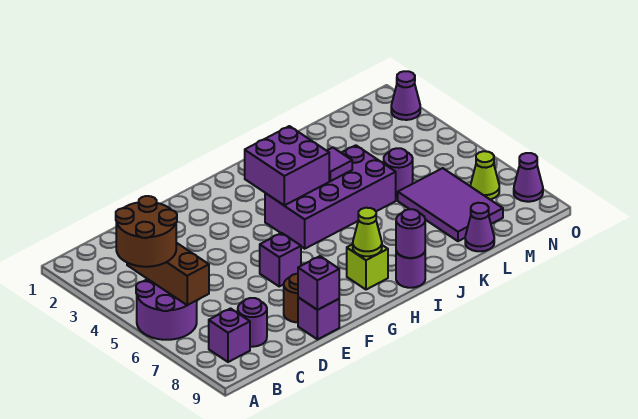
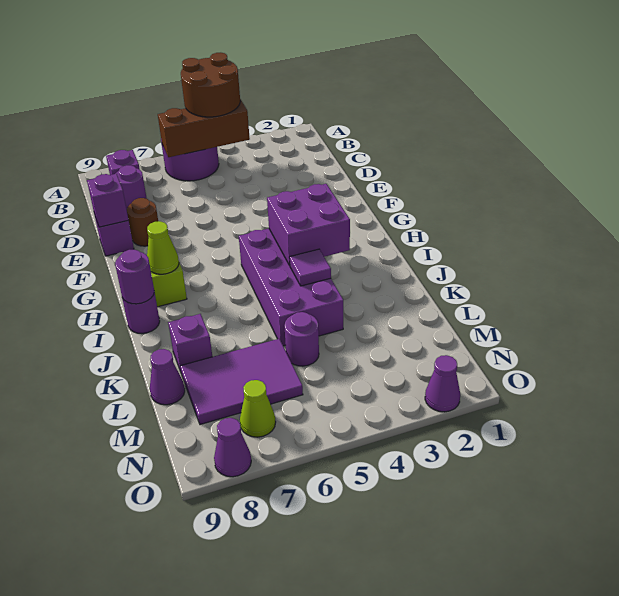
purple 1x1 brick [260,233,301,286] -> purple 1x1 brick moved to [168,314,212,372]

